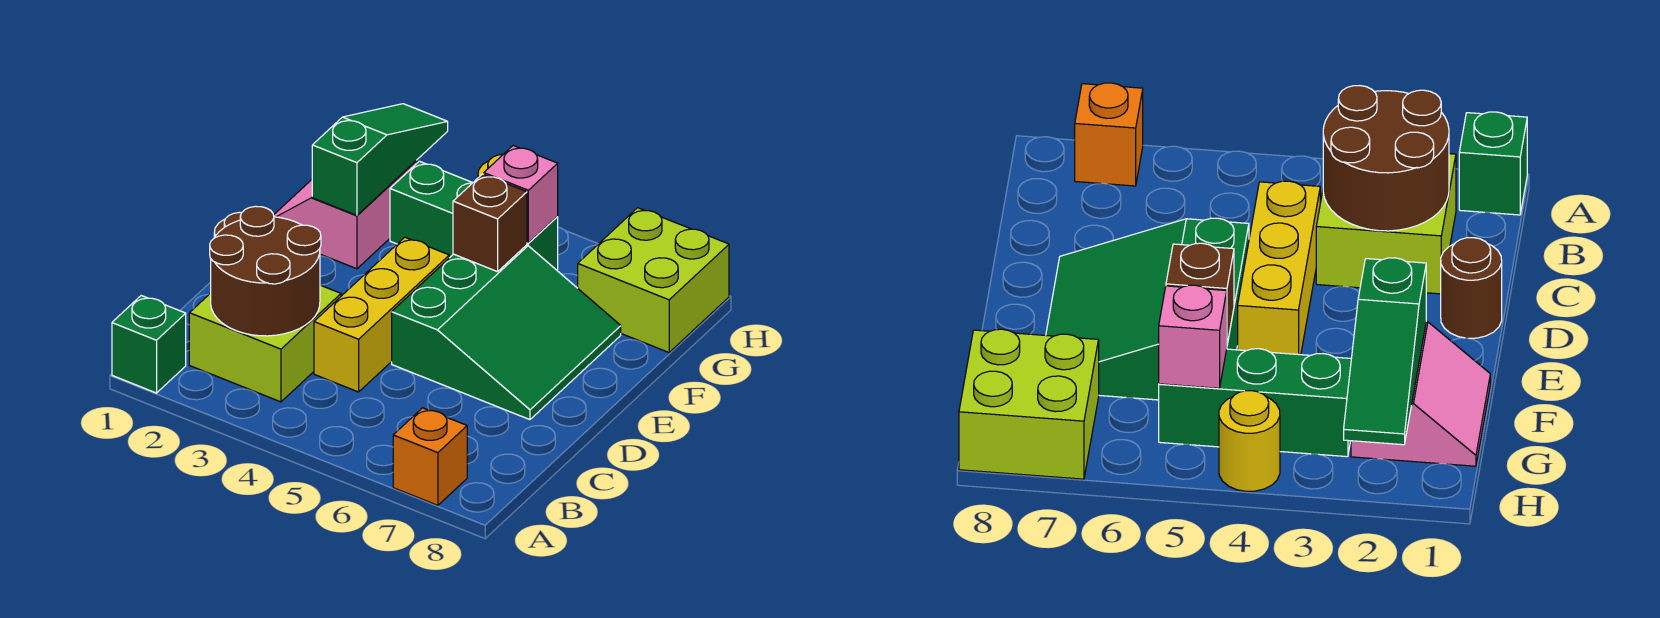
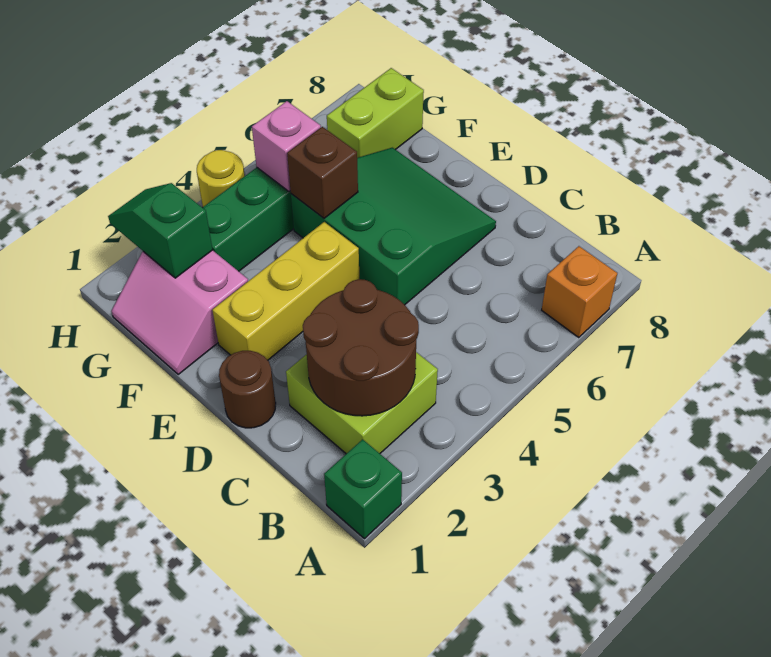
yellow 1x3 brick [314,237,449,392] -> yellow 1x3 brick turned to [212,222,359,360]
green 1x3 slope [312,104,448,215] -> green 1x2 slope [108,183,213,278]
lime 2x2 brick [578,208,729,352] -> lime 1x2 brick [327,68,424,158]

